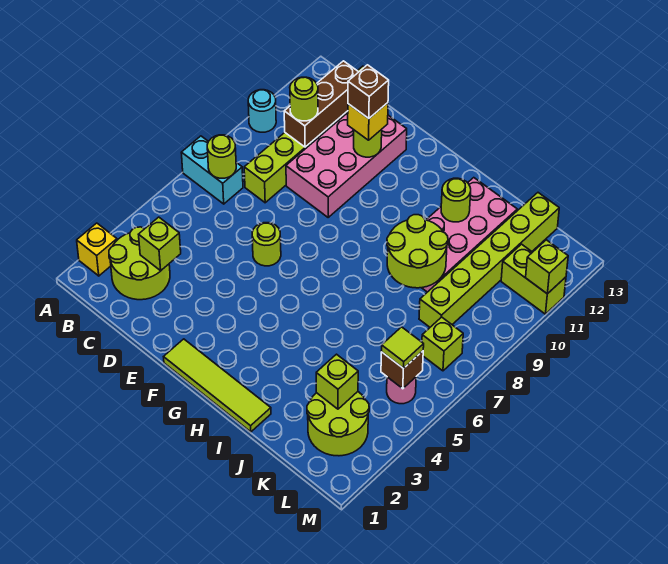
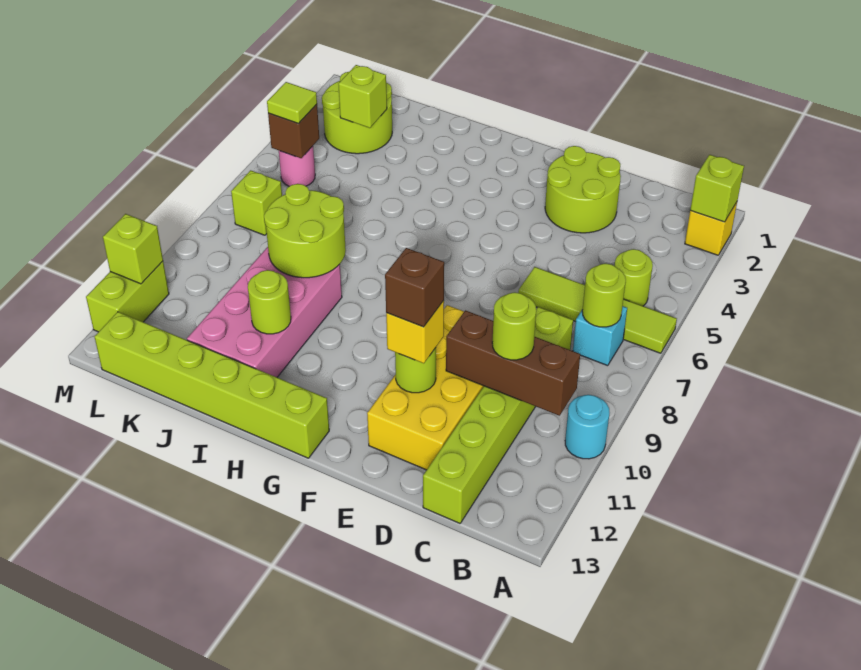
cyan 1x2 brick [181,136,243,204] -> cyan 1x1 brick [573,306,627,366]
lime 2x2 round brick [109,227,170,300] -> lime 2x2 round brick moved to [545,146,621,233]
lime 1x1 brick [139,217,181,271] -> lime 1x1 brick moved to [690,155,744,222]
brown 1x3 brick [284,61,358,147] -> brown 1x3 brick turned to [446,310,580,416]
pink 2x4 brick [286,113,407,217] -> yellow 2x4 brick [367,305,484,470]
lime 1x1 round brick [252,223,281,266] -> lime 1x1 round brick moved to [614,249,653,306]
lime 1x4 tile [164,339,271,432] -> lime 1x4 tile moved to [518,267,677,353]
lime 1x6 brick [419,193,559,327] -> lime 1x6 brick turned to [95,312,329,458]
lime 1x2 brick [501,244,566,314] -> lime 1x2 brick turned to [86,261,169,332]

